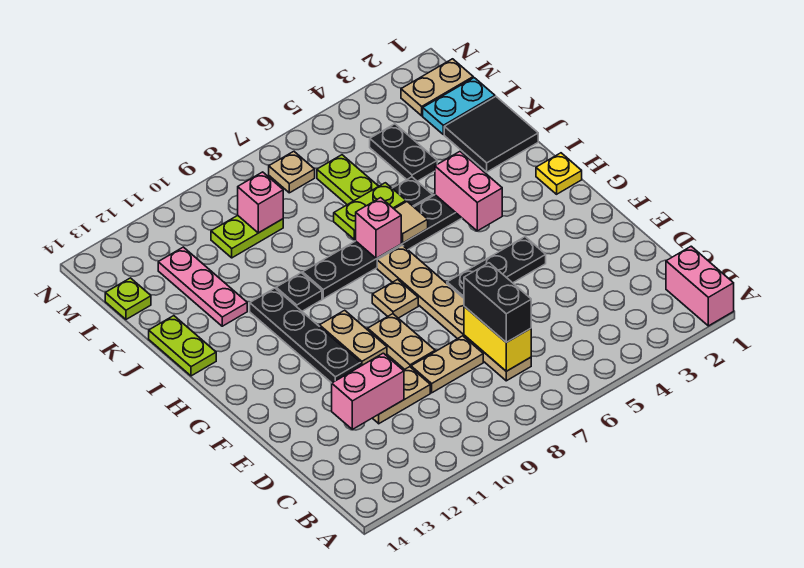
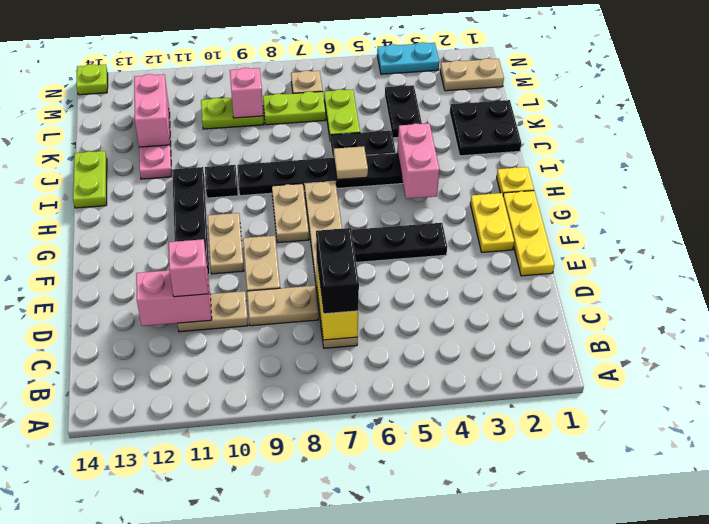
pink 1x2 brick [666,246,734,326] -> pink 1x2 brick moved to [134,74,170,147]
none -> yellow 1x3 plate [503,191,554,276]
none -> yellow 1x2 plate [470,193,514,252]
tan 1x1 plate [372,280,418,318] -> tan 1x2 plate [272,184,309,243]
pink 1x1 brick [356,198,401,259] -> pink 1x1 brick moved to [169,239,209,297]
black 2x2 tile [444,97,538,172] -> black 2x2 plate [450,100,521,156]
lime 1x2 plate [334,183,406,240] -> lime 1x2 plate moved to [263,91,326,125]
cyan 1x2 plate [423,78,495,135] -> cyan 1x2 plate moved to [377,42,439,74]
lime 1x1 plate [105,278,151,319] -> lime 1x1 plate moved to [76,64,108,95]

